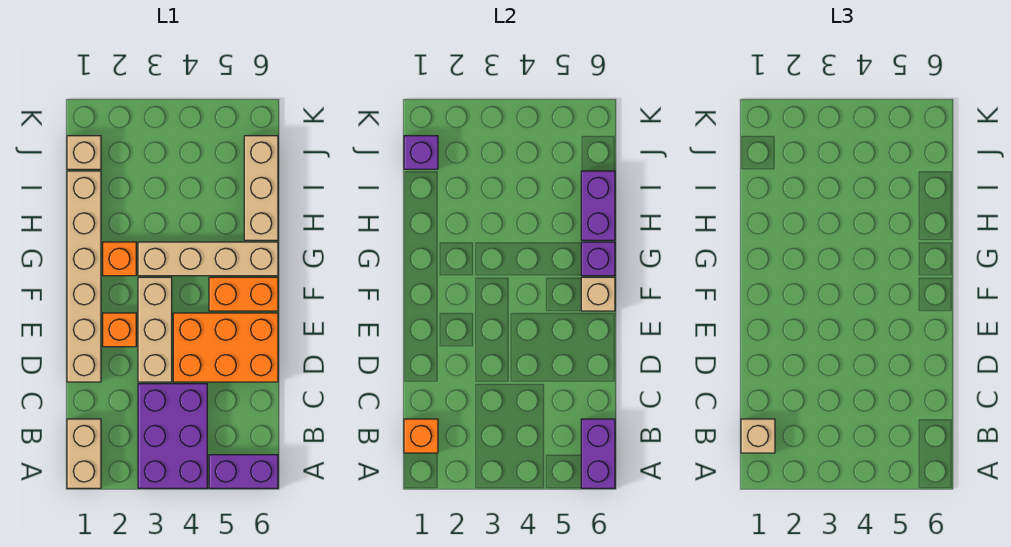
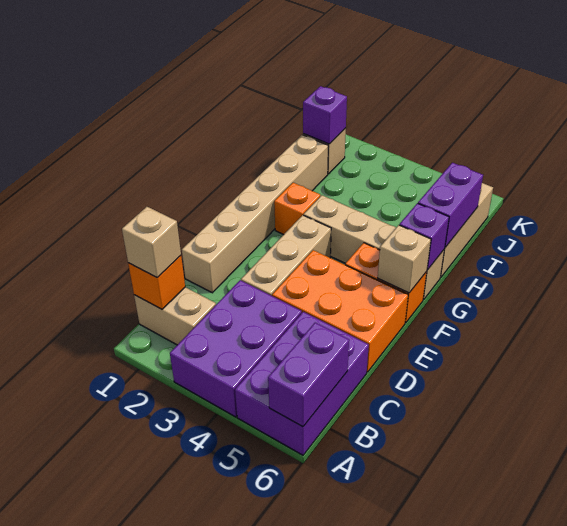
tan 1x2 brick [67,419,101,488] -> tan 1x2 brick turned to [134,287,216,345]
purple 1x2 brick [209,455,278,488] -> purple 2x3 brick [235,312,369,455]
orange 1x1 brick [103,313,136,347] -> none

